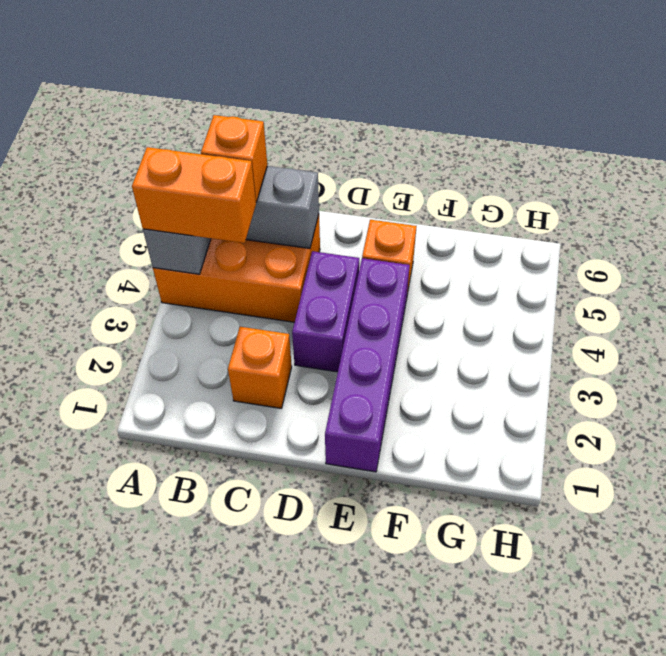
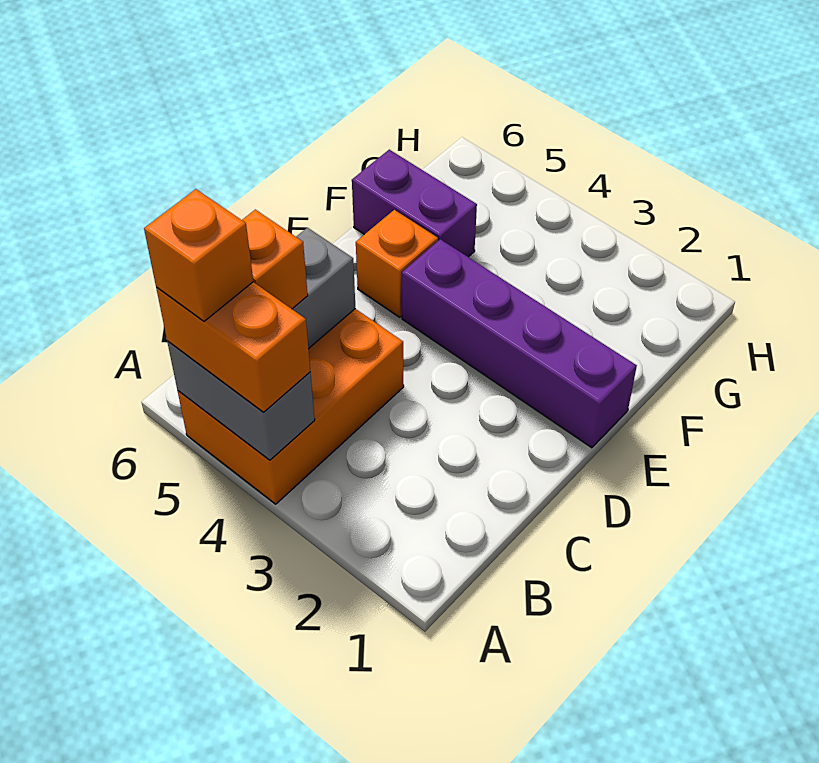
orange 1x2 brick [132,147,256,243] -> orange 1x2 brick turned to [156,282,310,412]
orange 1x1 brick [228,327,292,408] -> orange 1x1 brick moved to [144,189,253,321]
purple 1x2 brick [292,251,359,372] -> purple 1x2 brick moved to [352,150,477,257]

